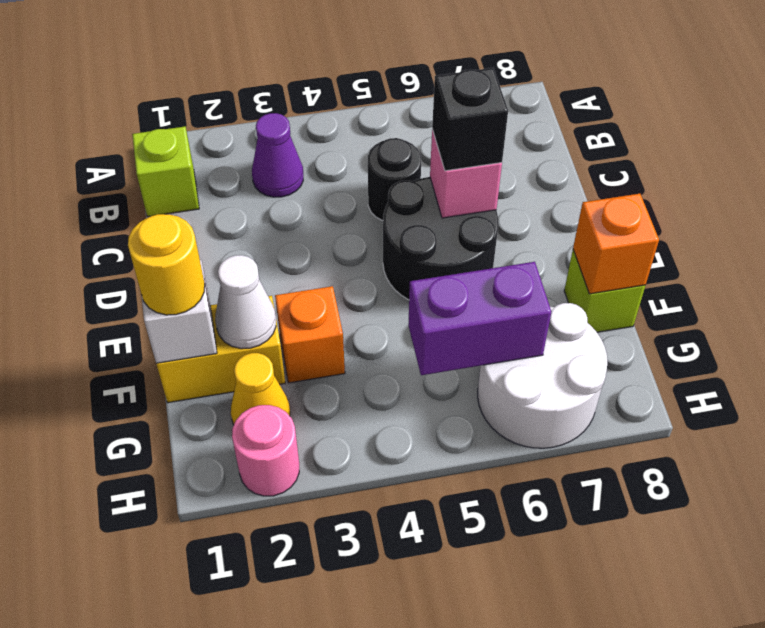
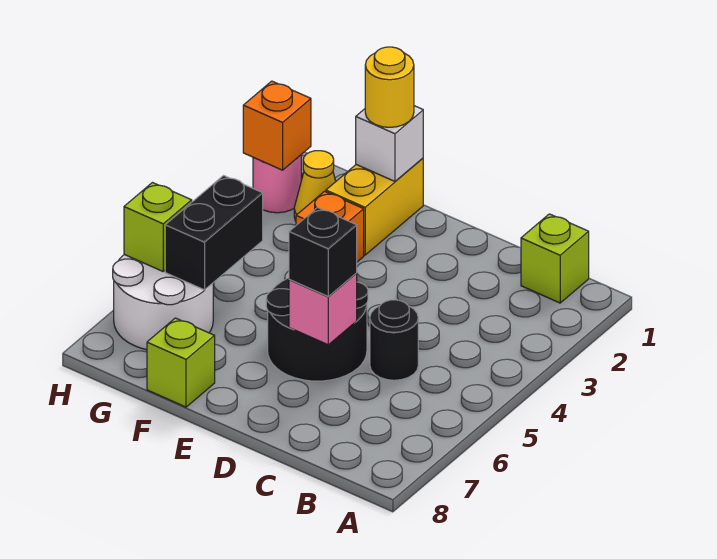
purple 1x1 cone [252,113,303,197] -> none
white 1x1 cone [215,255,276,349] -> none
orange 1x1 brick [573,194,659,294] -> orange 1x1 brick moved to [243,81,311,170]
purple 1x2 brick [408,262,551,375] -> black 1x2 brick [165,176,263,290]
none -> lime 1x1 brick [124,183,192,271]

